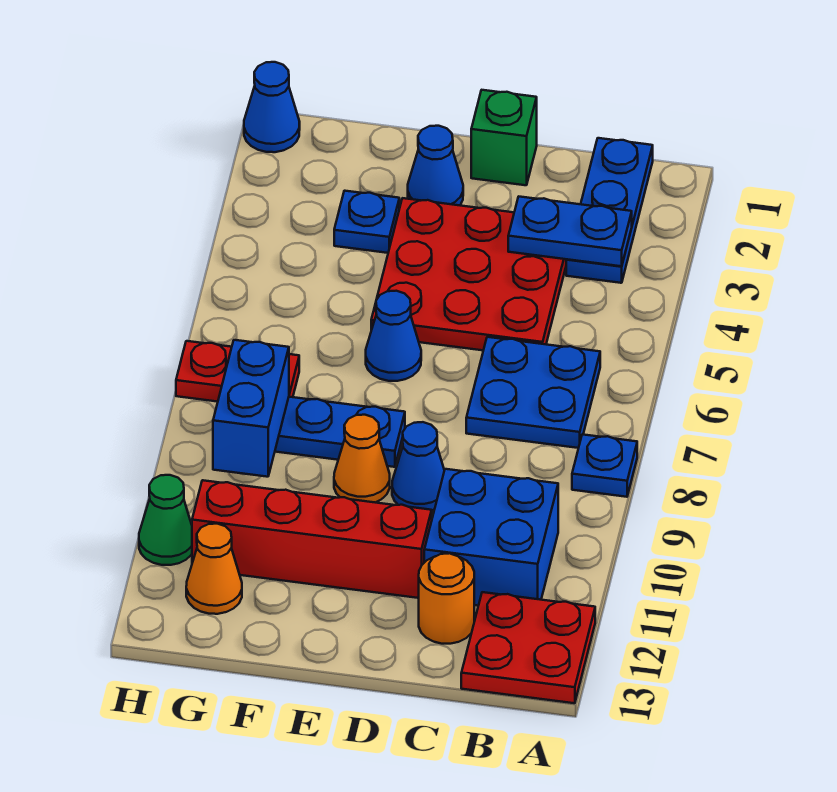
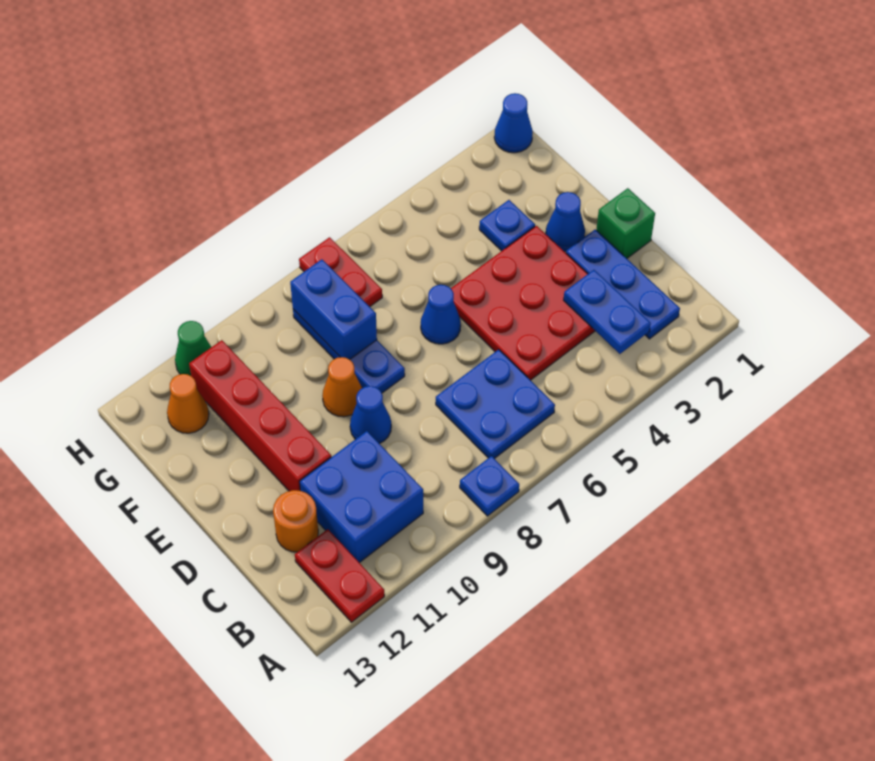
red 2x2 plate [461,592,595,703] -> red 1x2 plate [295,529,384,622]
blue 1x3 plate [566,138,653,283] -> blue 1x3 plate turned to [566,230,680,339]
blue 1x2 brick [213,340,289,477] -> blue 1x2 brick turned to [290,259,377,360]

